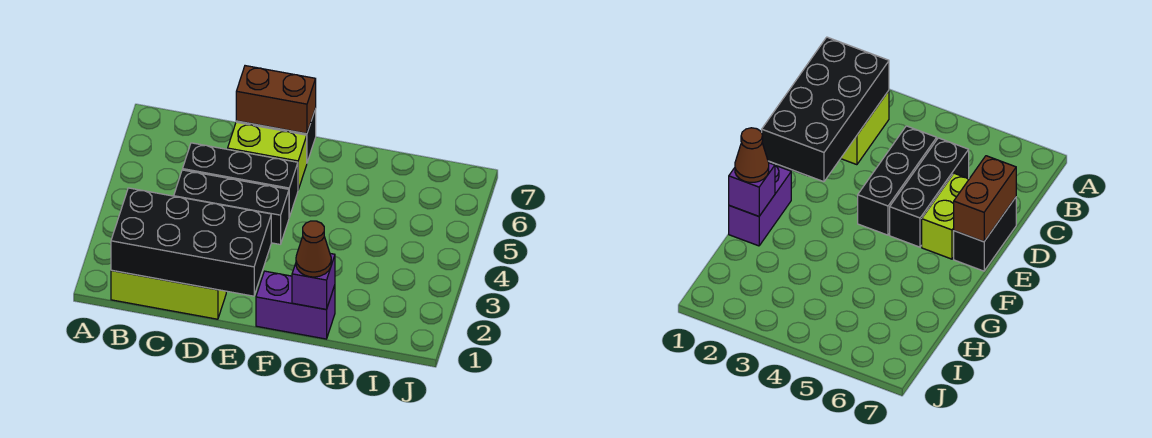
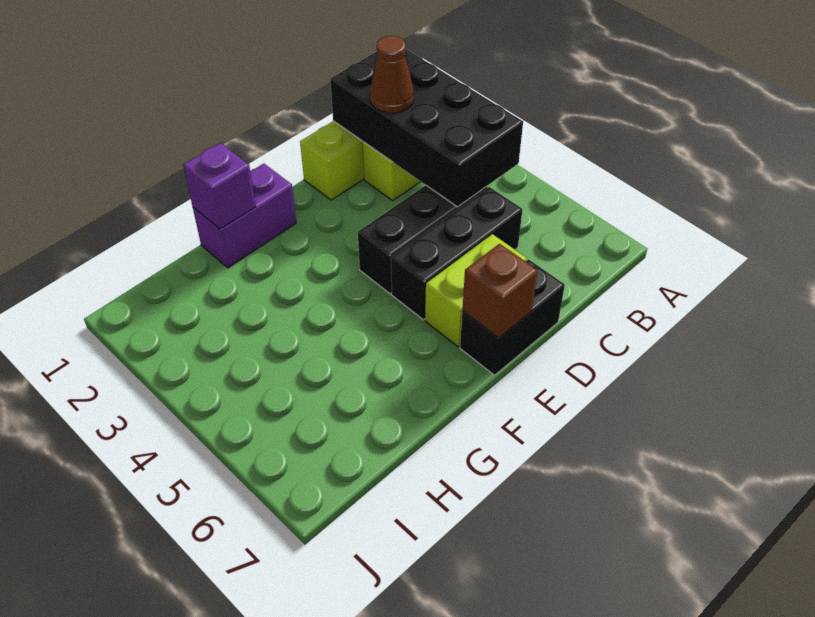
black 2x4 brick [111,188,271,296] -> black 2x4 brick turned to [330,49,523,207]
brown 1x2 brick [236,66,316,134] -> brown 1x1 brick [462,244,538,338]
brown 1x1 cone [296,221,331,277] -> brown 1x1 cone moved to [370,36,414,113]

